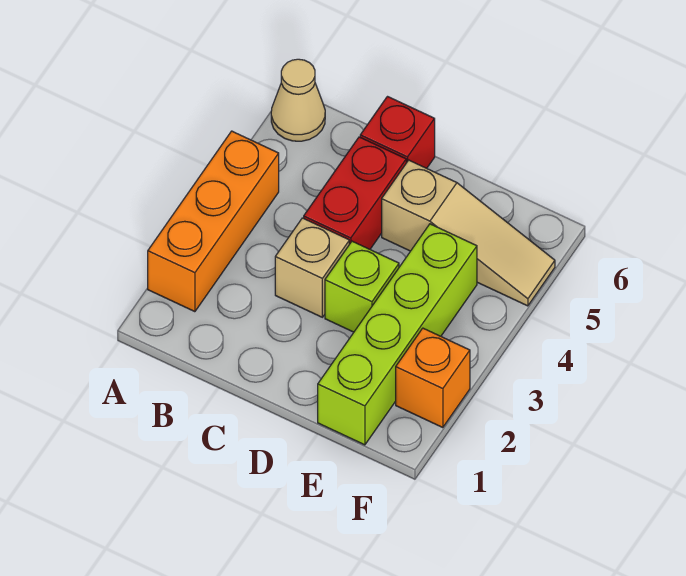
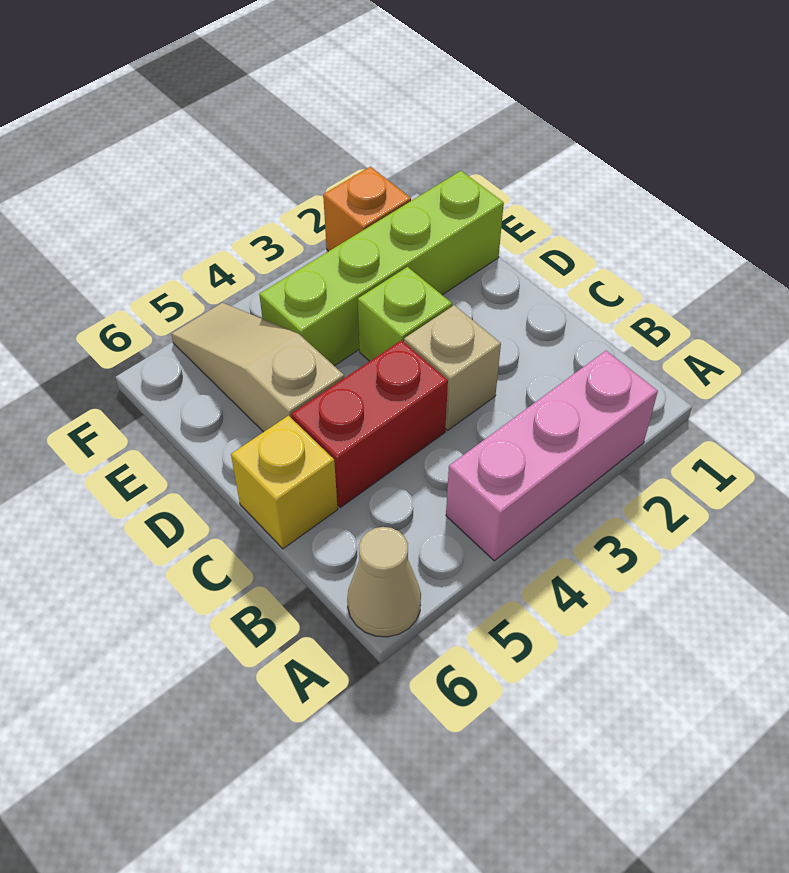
orange 1x3 brick [148,131,279,312] -> pink 1x3 brick [446,351,658,561]
red 1x1 brick [360,97,435,168] -> yellow 1x1 brick [231,416,338,549]

